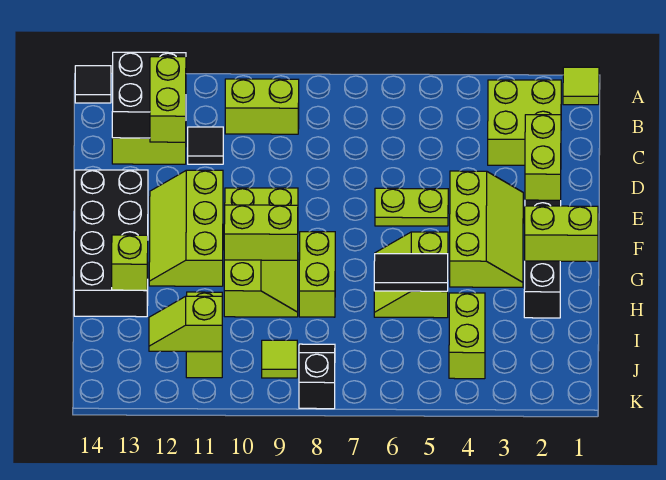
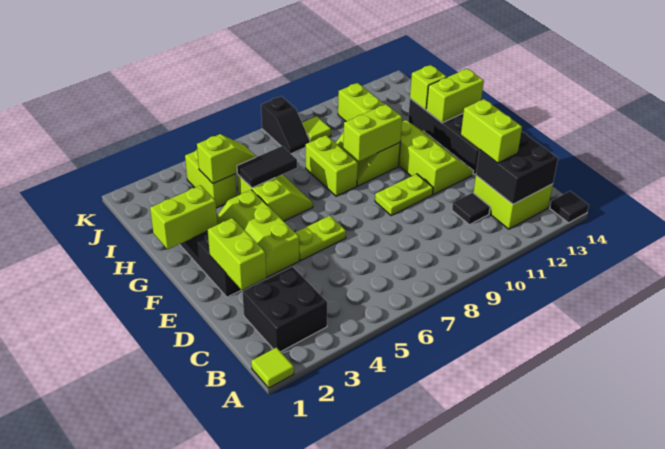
lime 2x2 brick [488,80,561,165] -> black 2x2 brick [243,267,327,351]
lime 1x2 brick [225,79,299,134] -> lime 1x2 brick moved to [426,69,484,123]
lime 1x2 slope [149,296,222,352] -> lime 1x2 slope moved to [197,134,256,184]

